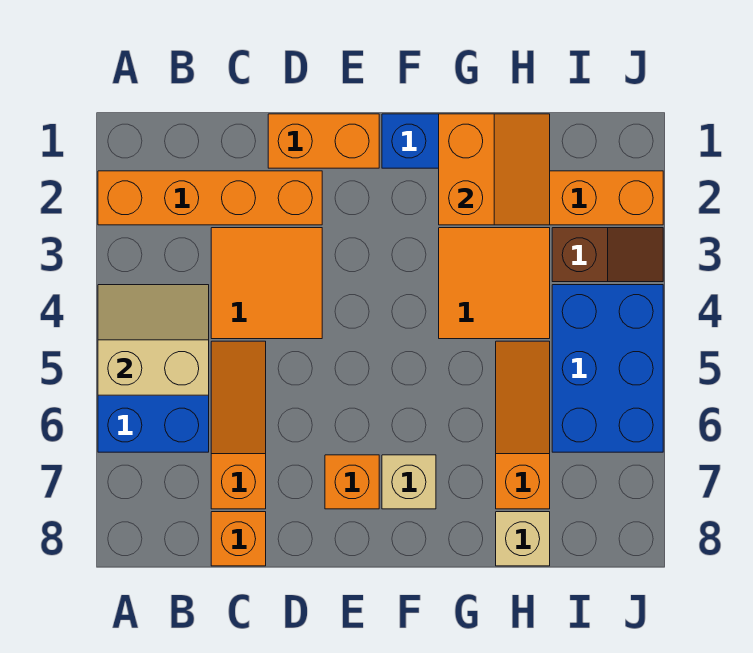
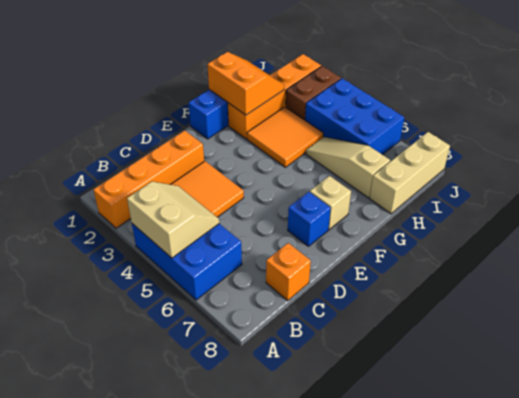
tan 2x2 slope [98,285,209,395] -> tan 2x2 slope turned to [127,181,219,258]
orange 1x3 slope [211,341,266,509] -> none
orange 1x2 brick [268,114,379,168] -> none
orange 1x1 brick [325,455,379,509] -> blue 1x1 brick [288,192,331,246]
orange 1x3 slope [496,341,550,509] -> tan 1x3 slope [306,137,390,198]
tan 1x1 brick [496,512,550,566] -> tan 1x3 brick [370,132,450,214]
brown 1x2 slope [552,228,663,282] -> brown 1x2 brick [286,66,341,120]

